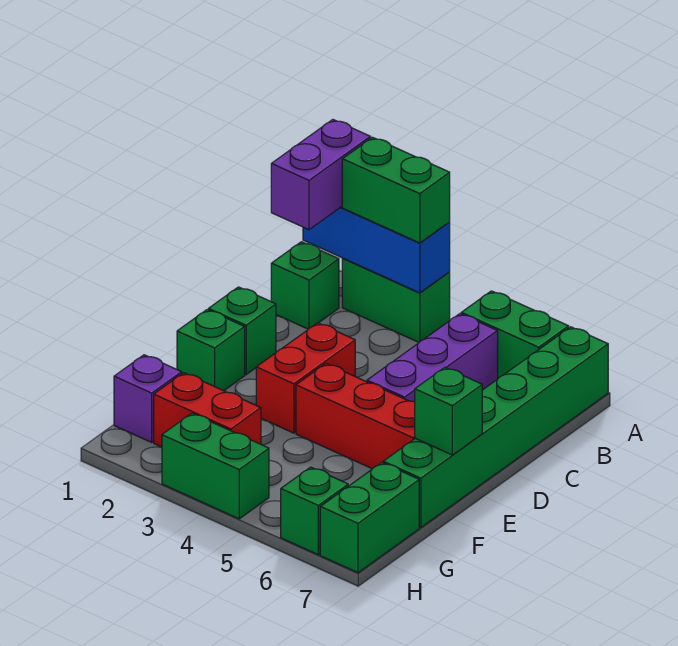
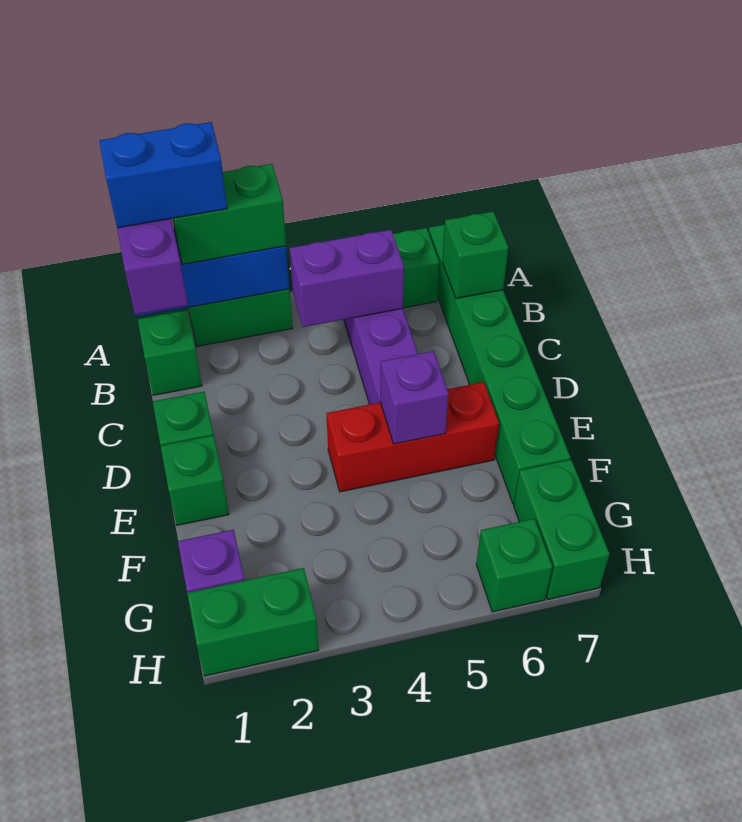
none -> blue 1x2 brick [99,122,227,228]
none -> purple 1x2 brick [289,230,404,327]
red 1x2 brick [256,323,355,433] -> none
none -> purple 1x1 brick [380,351,449,444]
green 1x1 brick [415,367,482,455] -> green 1x1 brick moved to [442,212,508,298]
red 1x2 brick [154,373,261,447] -> none
green 1x2 brick [162,413,269,519] -> green 1x2 brick moved to [187,568,319,676]

